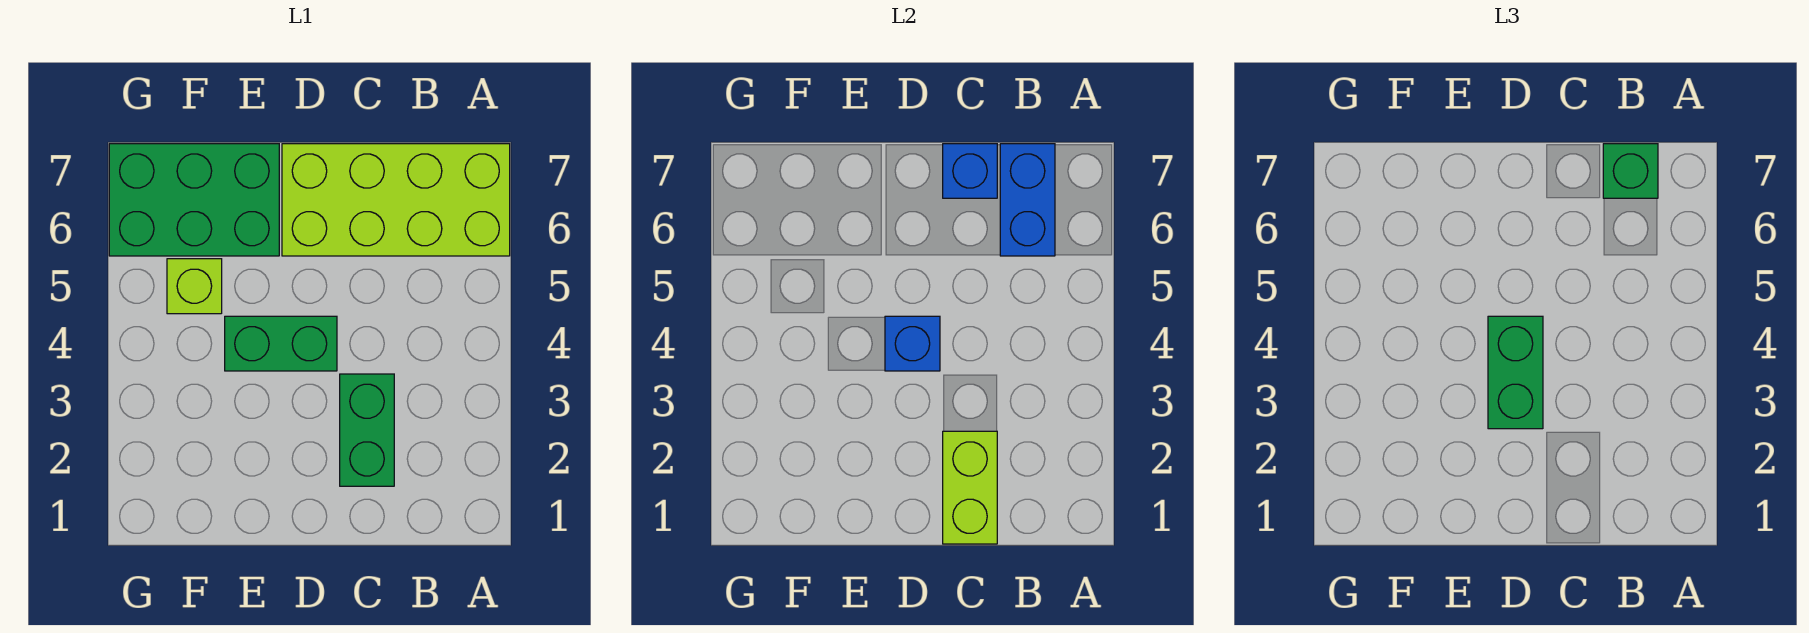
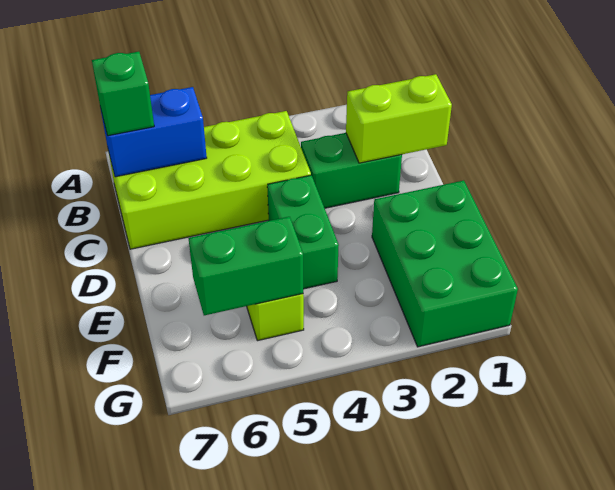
lime 2x4 brick [282,144,510,256] -> lime 2x4 brick turned to [108,111,311,249]
blue 1x1 brick [943,144,997,198] -> none
green 1x2 brick [1488,316,1543,429] -> green 1x2 brick moved to [188,217,303,315]
blue 1x1 brick [885,316,940,371] -> none
green 2x3 brick [109,144,279,256] -> green 2x3 brick moved to [372,180,518,347]

